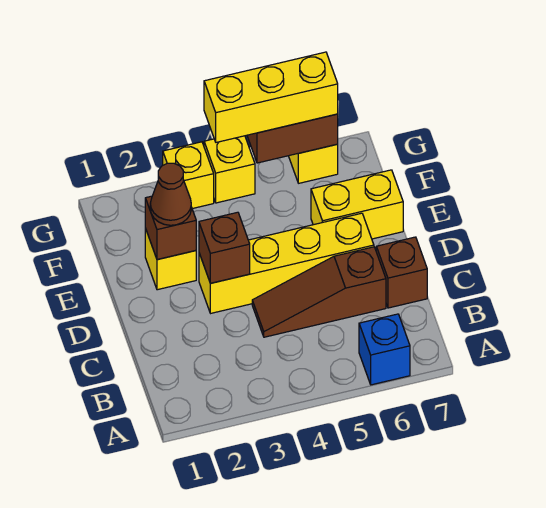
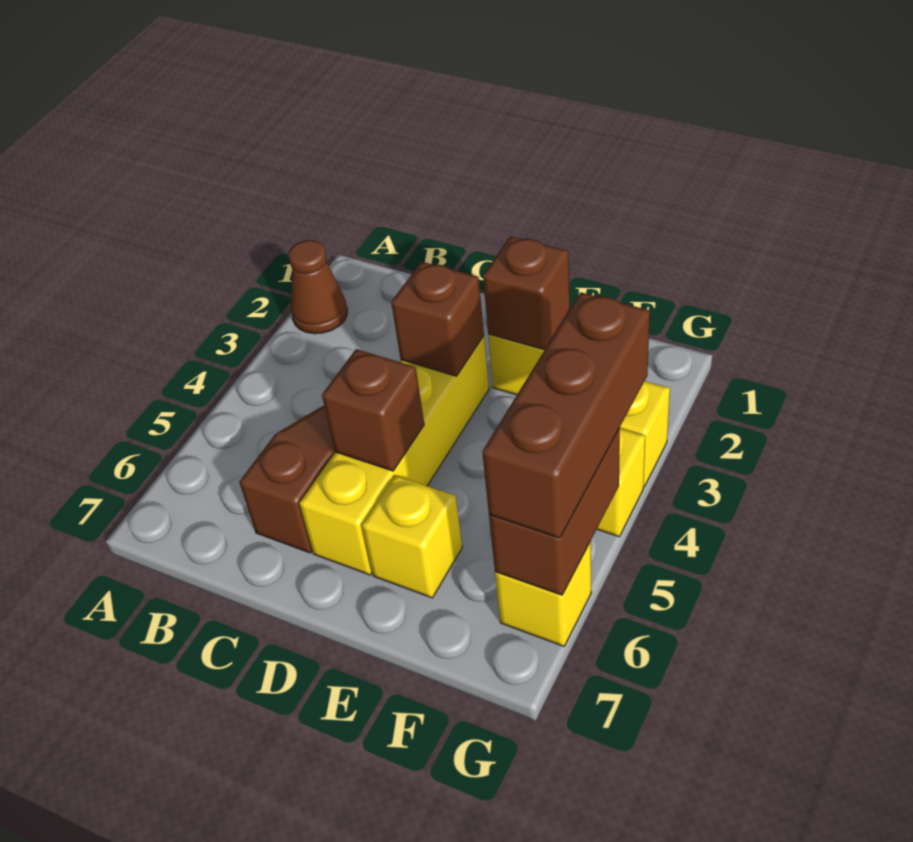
blue 1x1 brick [359,314,410,385] -> none
brown 1x1 brick [376,237,427,308] -> brown 1x1 brick moved to [322,349,424,471]
brown 1x1 cone [150,163,191,225] -> brown 1x1 cone moved to [289,240,347,334]
yellow 1x2 brick [311,170,403,239] -> yellow 1x1 brick [362,476,462,598]
yellow 1x3 brick [204,52,338,142] -> brown 1x3 brick [482,292,650,538]

